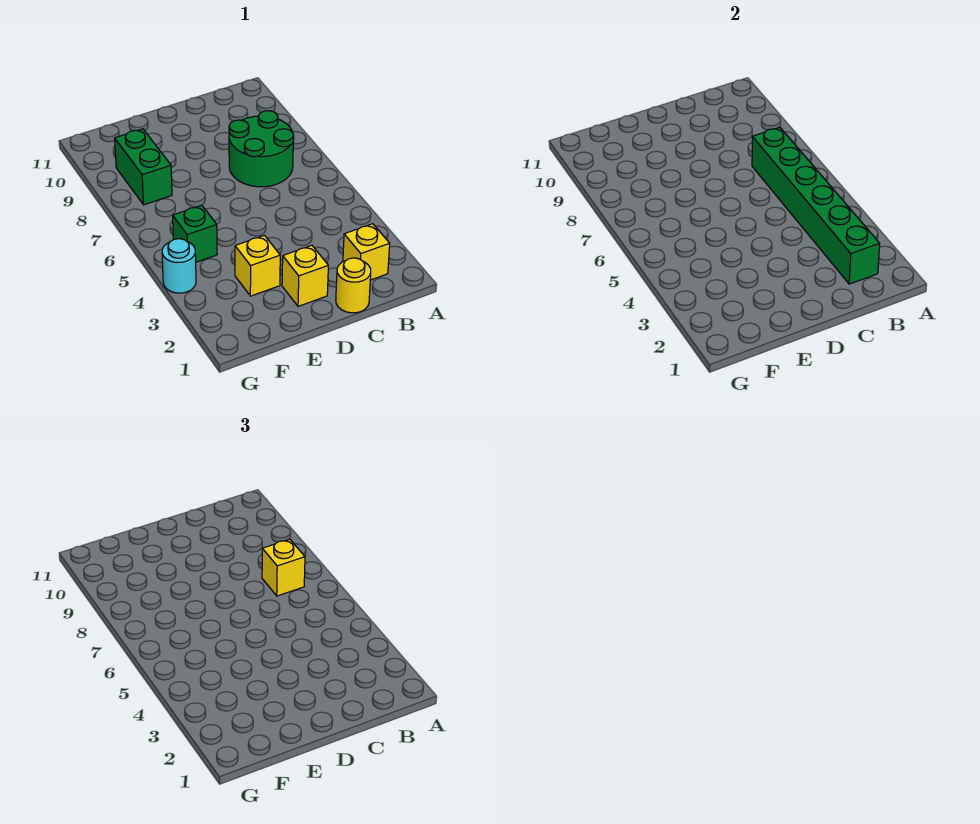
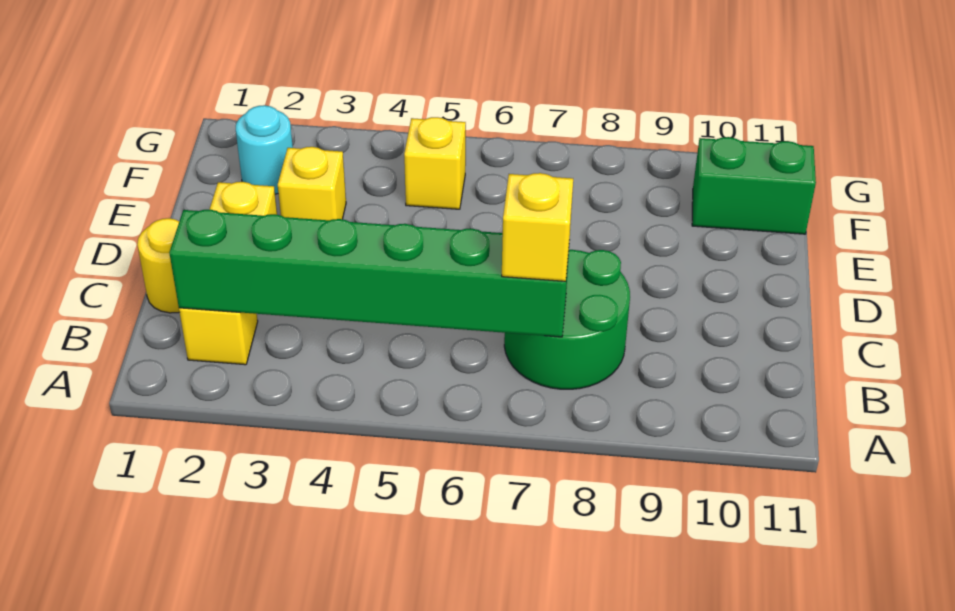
green 1x1 brick [173,205,217,262] -> yellow 1x1 brick [404,117,466,209]
green 1x2 brick [115,129,172,205] -> green 1x2 brick moved to [692,137,816,234]
cyan 1x1 round brick [162,239,196,293] -> cyan 1x1 round brick moved to [236,105,293,194]

